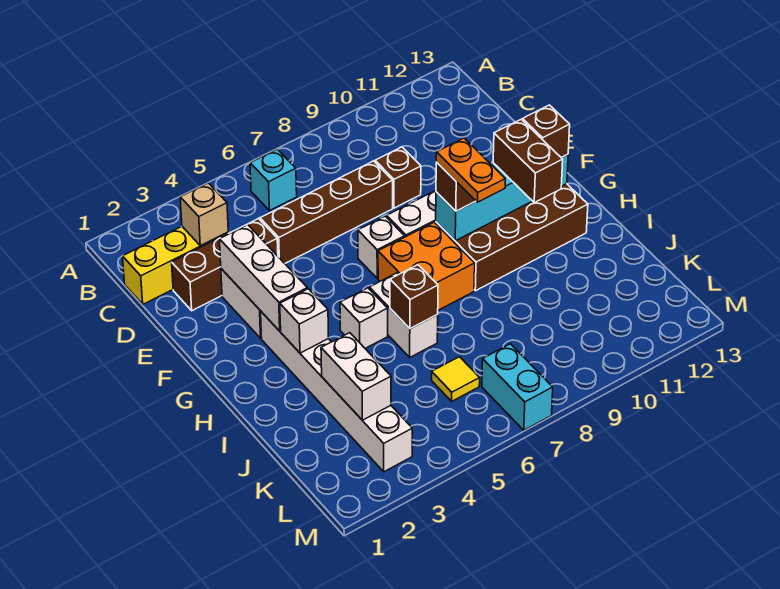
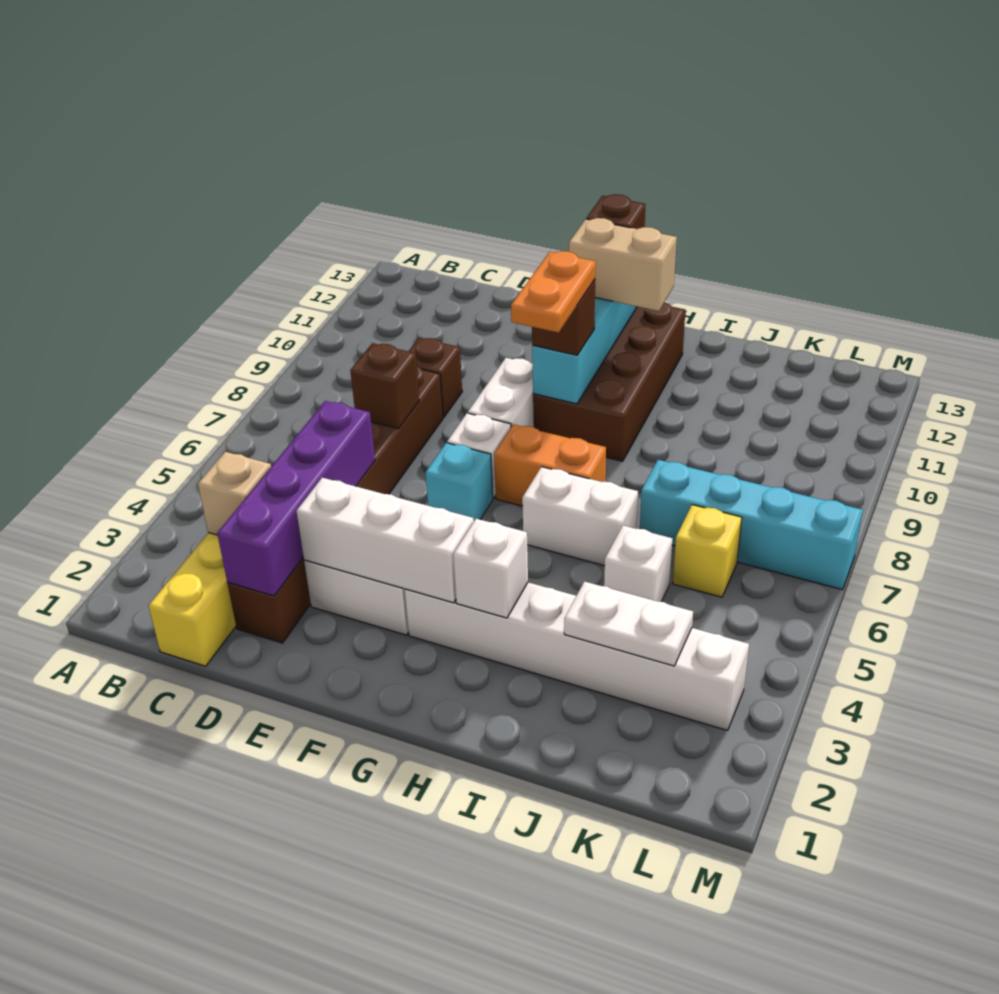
cyan 1x1 brick [250,149,297,211] -> cyan 1x1 brick moved to [425,443,493,521]
none -> purple 1x4 brick [217,401,375,596]
orange 2x2 brick [378,222,475,310] -> orange 1x2 brick [494,424,606,506]
orange 1x2 plate [436,138,505,202] -> orange 1x2 plate turned to [511,251,596,333]
brown 1x2 brick [493,120,563,203] -> tan 1x2 brick [569,218,677,311]
white 1x1 brick [340,288,388,348] -> white 1x1 brick moved to [604,526,672,602]
brown 1x1 brick [390,265,438,329] -> brown 1x1 brick moved to [350,343,419,429]
white 1x2 brick [321,333,391,420] -> white 1x2 plate [564,582,693,666]
yellow 1x1 tile [432,357,480,401] -> yellow 1x1 brick [673,505,742,597]
cyan 1x2 brick [482,344,553,430] -> cyan 1x4 brick [640,460,863,590]

